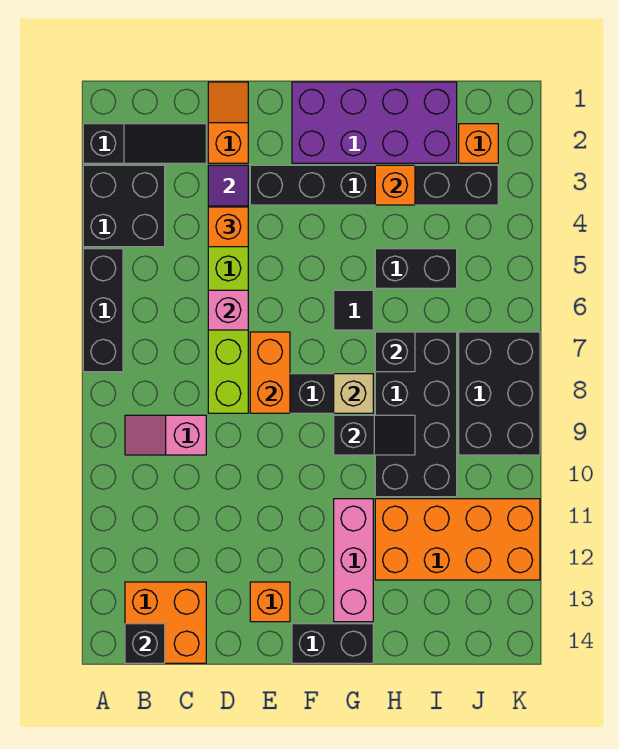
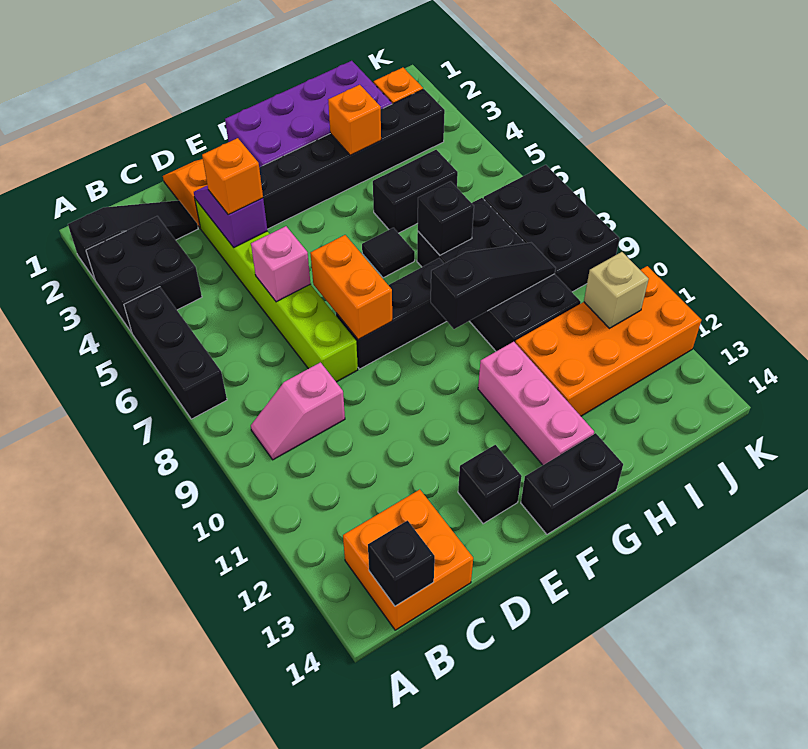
orange 1x1 brick [250,582,290,622] -> black 1x1 brick [458,445,522,524]
tan 1x1 brick [334,374,373,413] -> tan 1x1 brick moved to [584,252,649,328]
black 1x2 slope [334,415,415,455] -> black 1x3 slope [431,243,556,329]

